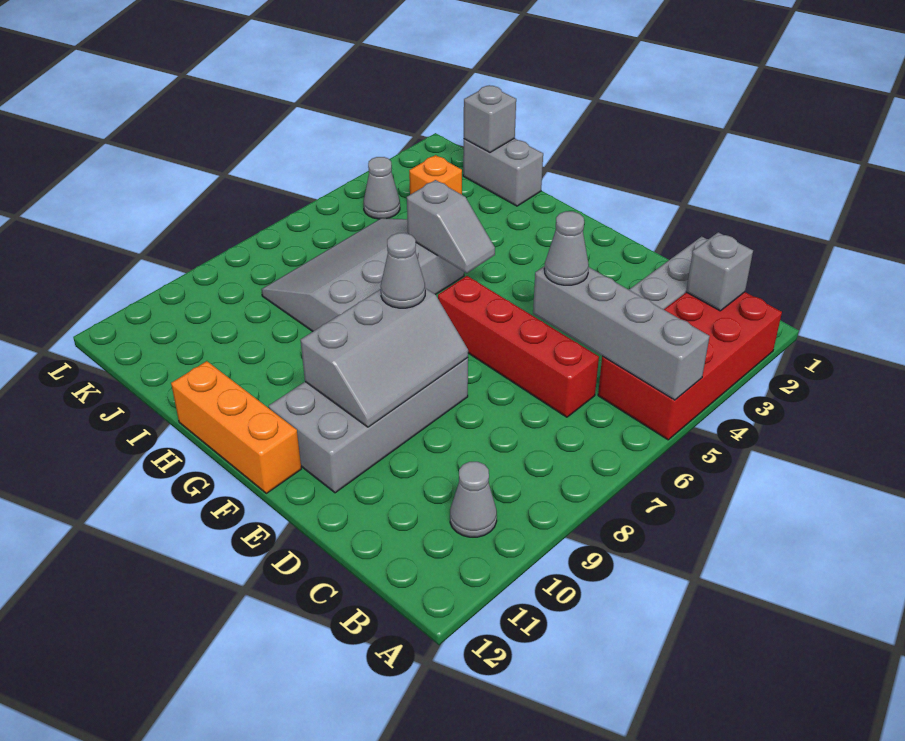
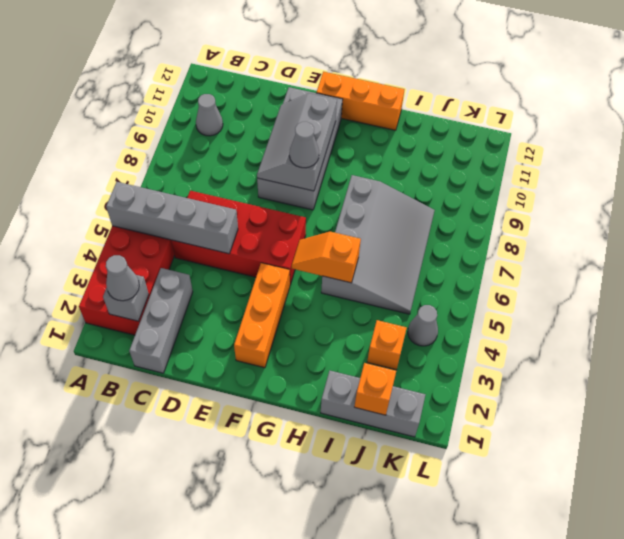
red 1x4 brick [438,276,599,417] -> red 2x4 brick [171,191,306,285]
grey 1x1 cone [544,211,589,285] -> grey 1x1 cone moved to [106,255,139,301]
none -> orange 1x3 brick [234,263,290,368]
grey 1x2 slope [407,180,495,273] -> orange 1x2 slope [292,232,361,283]
grey 1x2 brick [463,138,543,206] -> grey 1x3 brick [321,371,425,437]
grey 1x1 brick [464,85,516,153] -> orange 1x1 brick [354,363,396,415]

